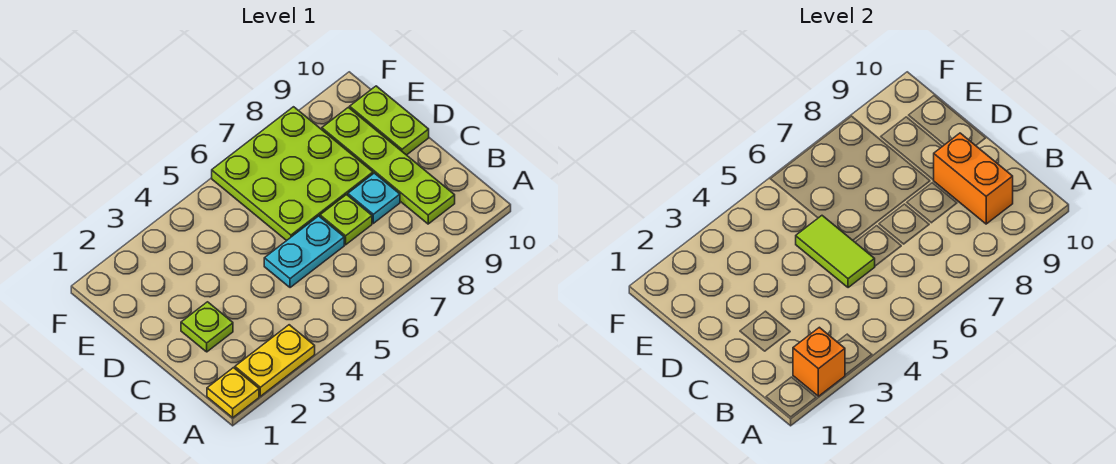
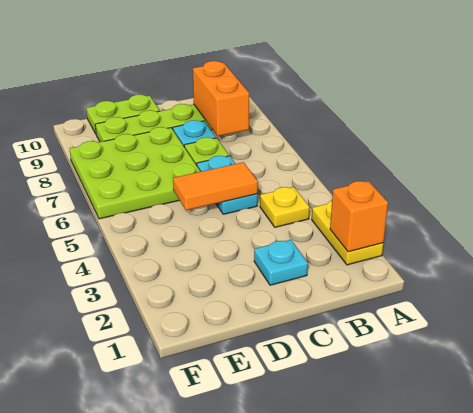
yellow 1x1 plate [207,368,259,418] -> yellow 1x1 plate moved to [260,187,310,227]
orange 1x2 brick [934,133,1013,224] -> orange 1x2 brick turned to [193,61,249,136]
lime 1x1 plate [181,302,233,352] -> cyan 1x1 plate [254,240,308,285]
lime 1x2 tile [796,216,875,288] -> orange 1x2 tile [173,162,258,210]

